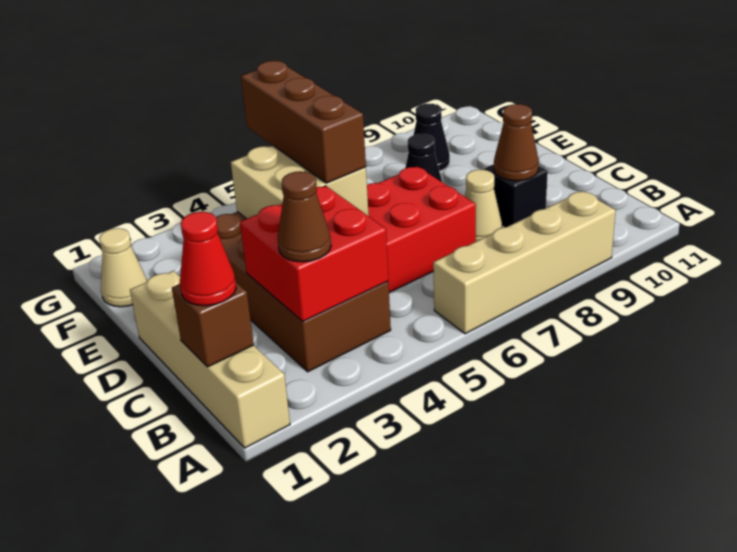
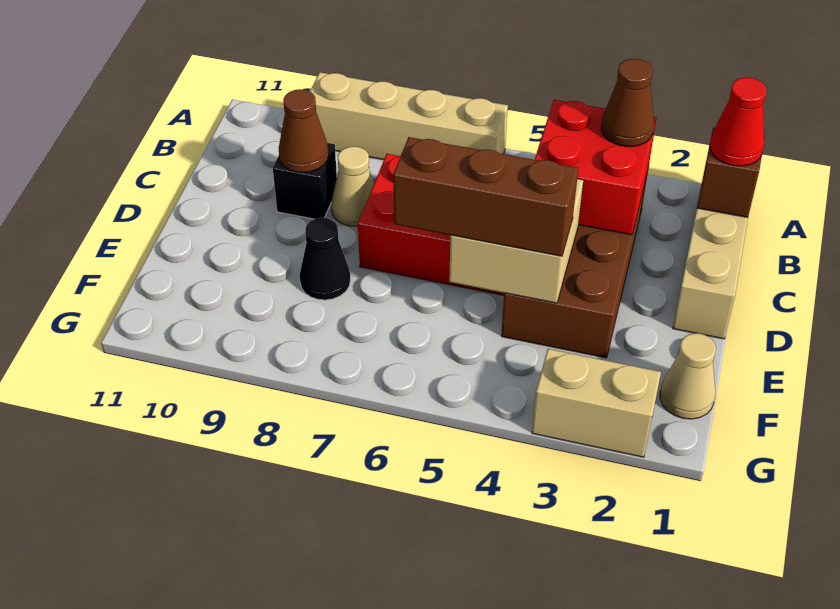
brown 1x3 brick [241,61,366,183] -> brown 1x3 brick turned to [393,137,578,256]
black 1x1 cone [414,103,450,171] -> none
none -> tan 1x2 brick [532,349,661,457]

